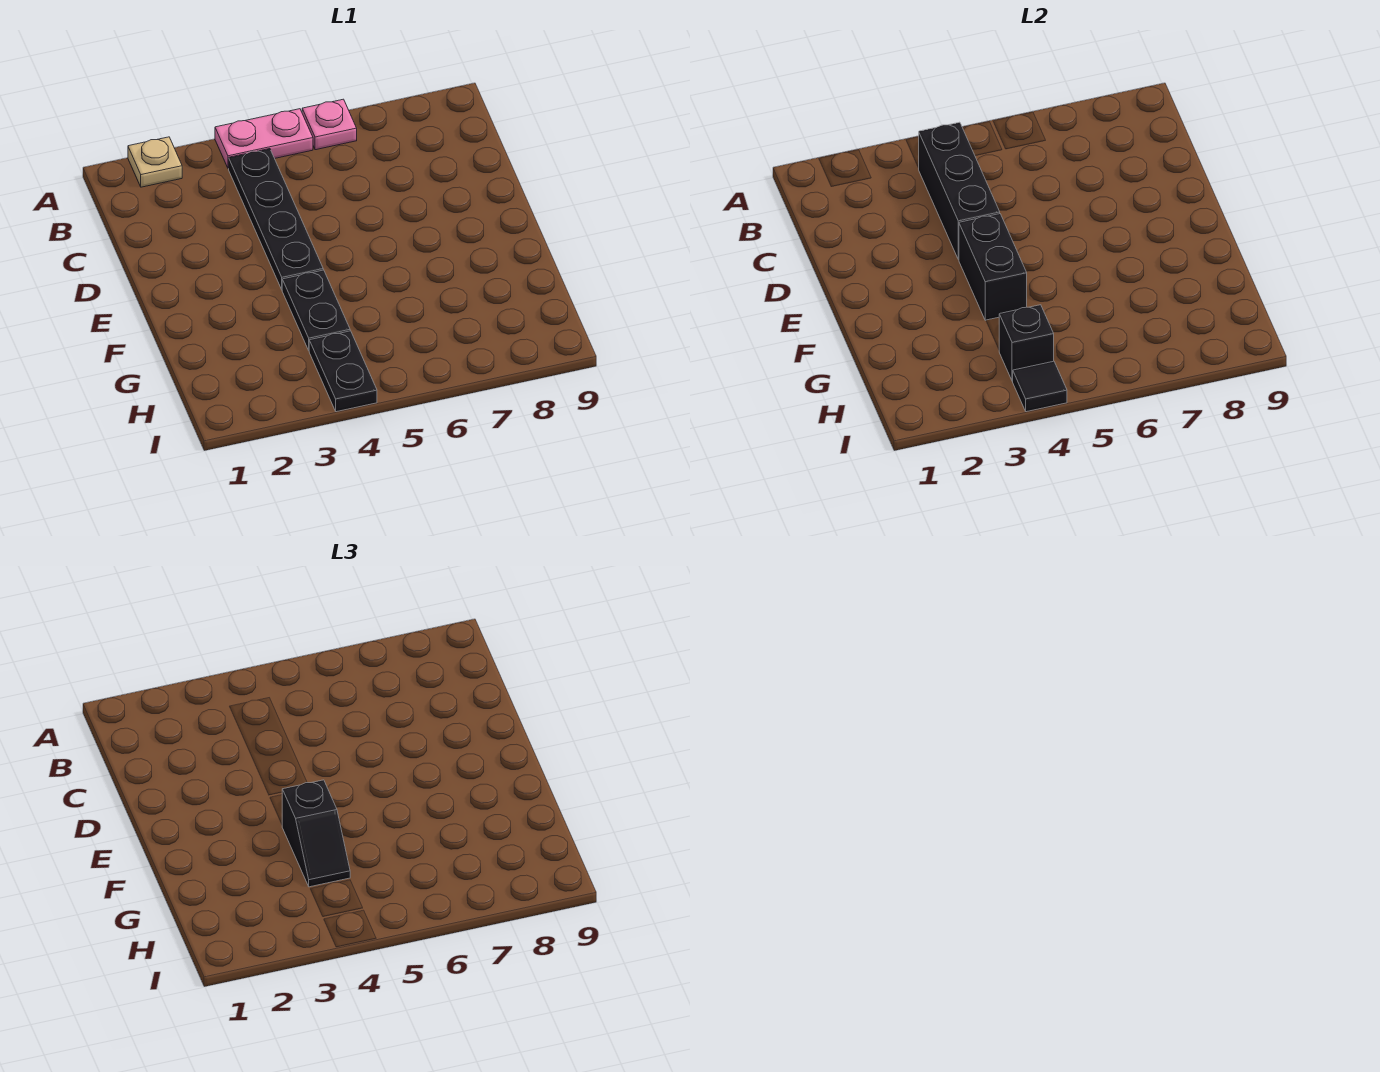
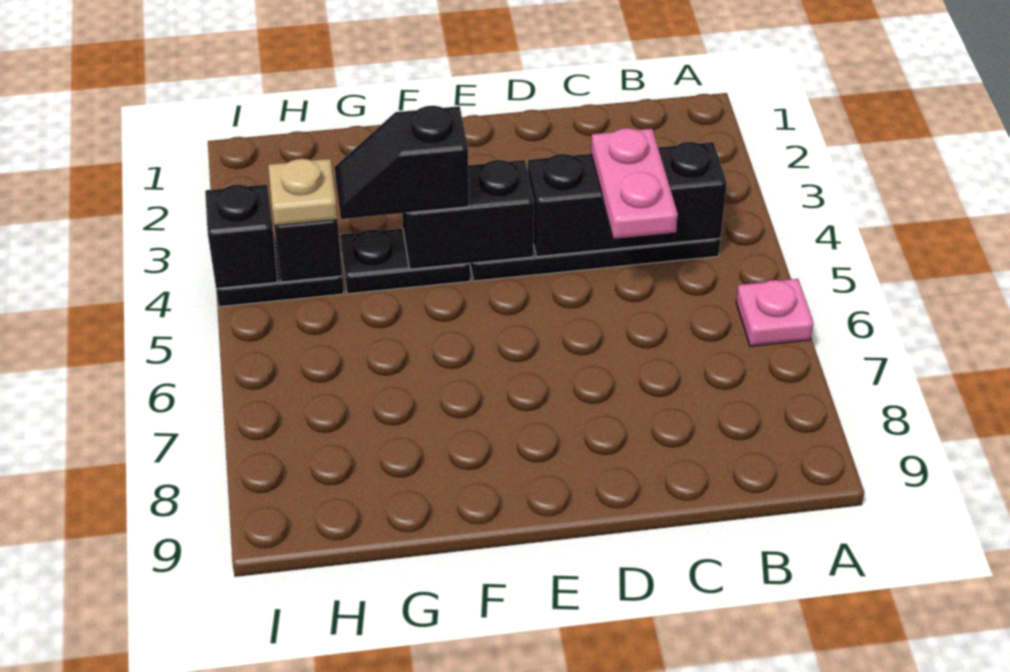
tan 1x1 plate [128,137,182,187] -> tan 1x1 plate moved to [268,159,337,226]
pink 1x2 plate [215,109,313,168] -> pink 1x2 plate moved to [591,128,678,239]
black 1x1 tile [1013,361,1067,412] -> black 1x1 brick [205,185,278,289]

